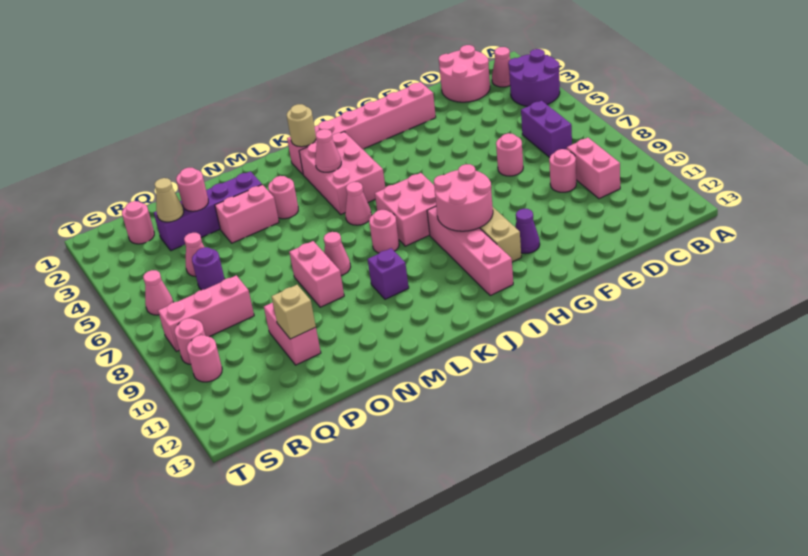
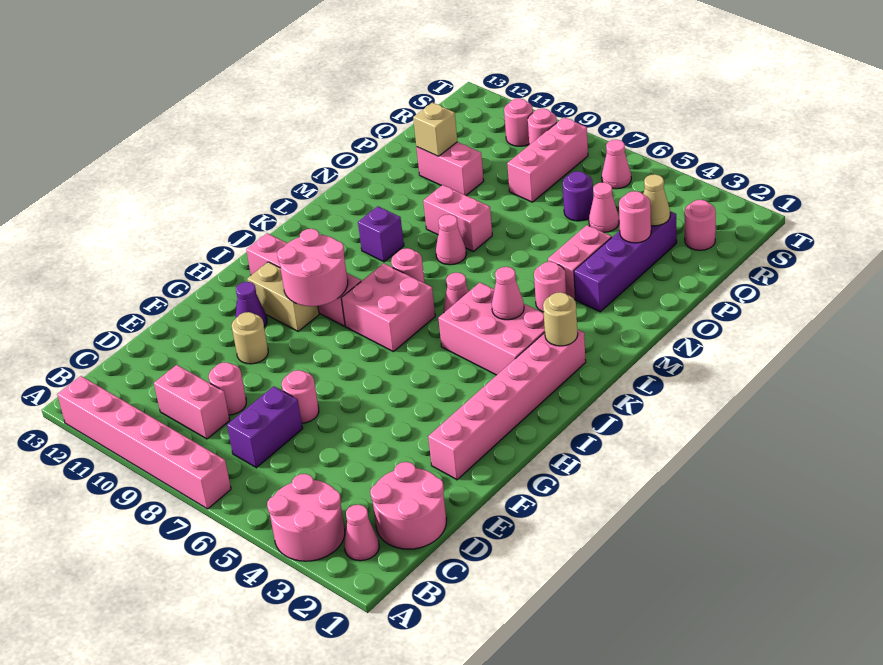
purple 2x2 round brick [508,49,560,106] -> pink 2x2 round brick [267,474,345,561]
none -> pink 1x6 brick [57,376,231,509]
purple 1x2 brick [521,101,572,158] -> purple 1x2 brick turned to [227,386,303,468]
none -> tan 1x1 round brick [232,312,268,364]

